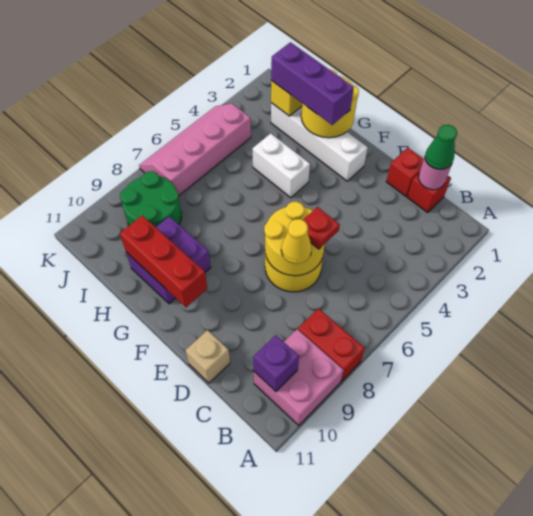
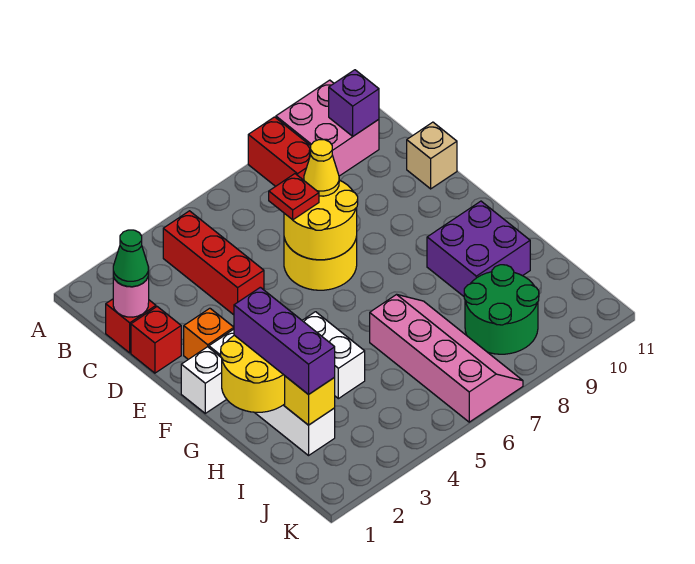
none -> orange 1x1 brick [184,308,234,359]
none -> white 1x1 brick [181,347,227,413]
red 1x3 brick [120,216,207,307] -> red 1x3 brick moved to [163,211,264,315]
pink 2x4 slope [139,103,251,195] -> pink 2x4 slope turned to [370,294,523,422]

